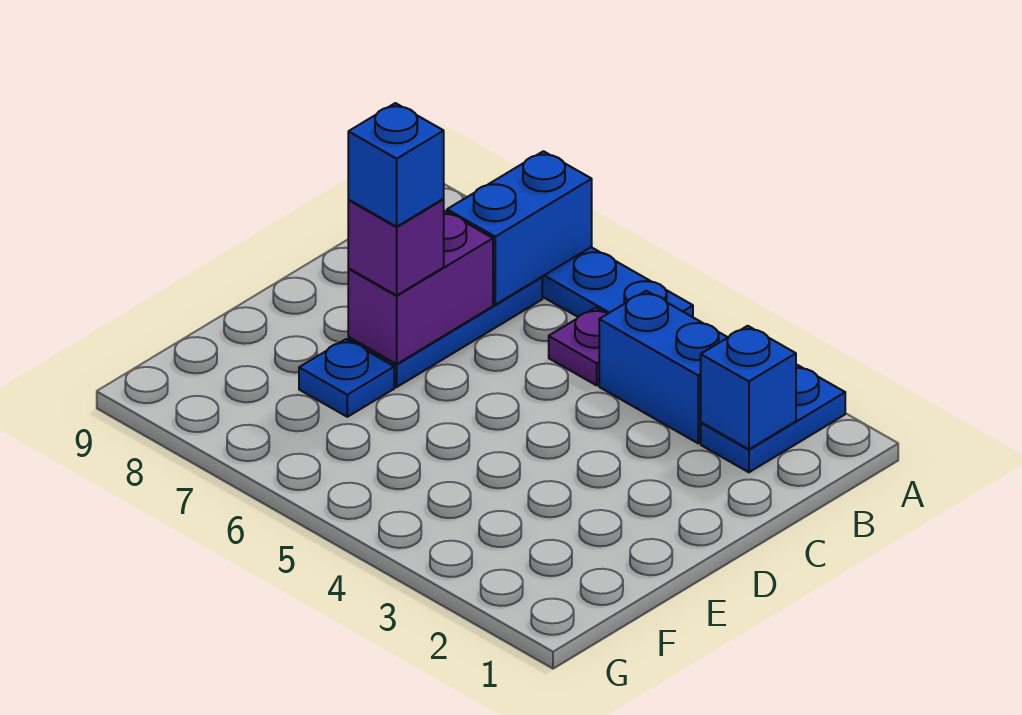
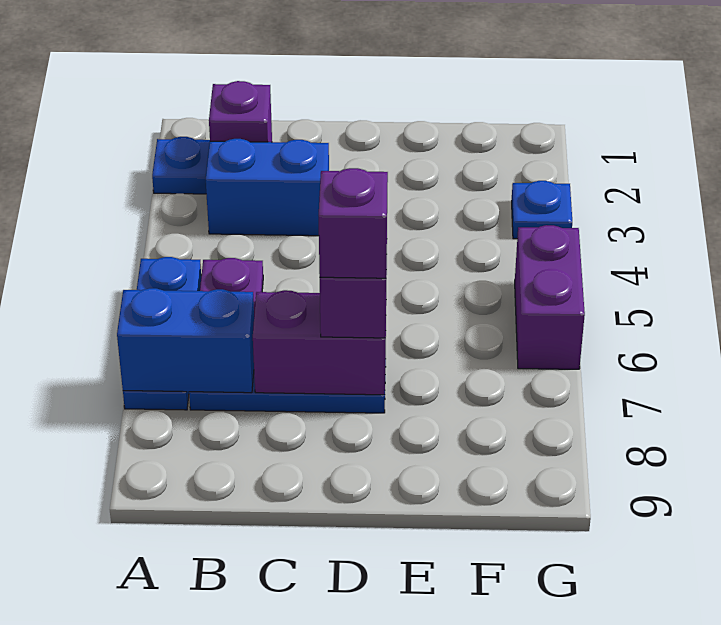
blue 1x1 brick [701,326,796,449] -> purple 1x1 brick [209,81,272,142]
blue 1x2 brick [599,291,728,443] -> blue 1x2 brick turned to [206,139,329,236]
blue 1x1 brick [348,103,444,227] -> purple 1x1 brick [319,168,388,278]
blue 1x1 plate [299,339,394,417] -> blue 1x1 plate moved to [512,181,572,239]
none -> purple 1x2 brick [515,225,585,369]

